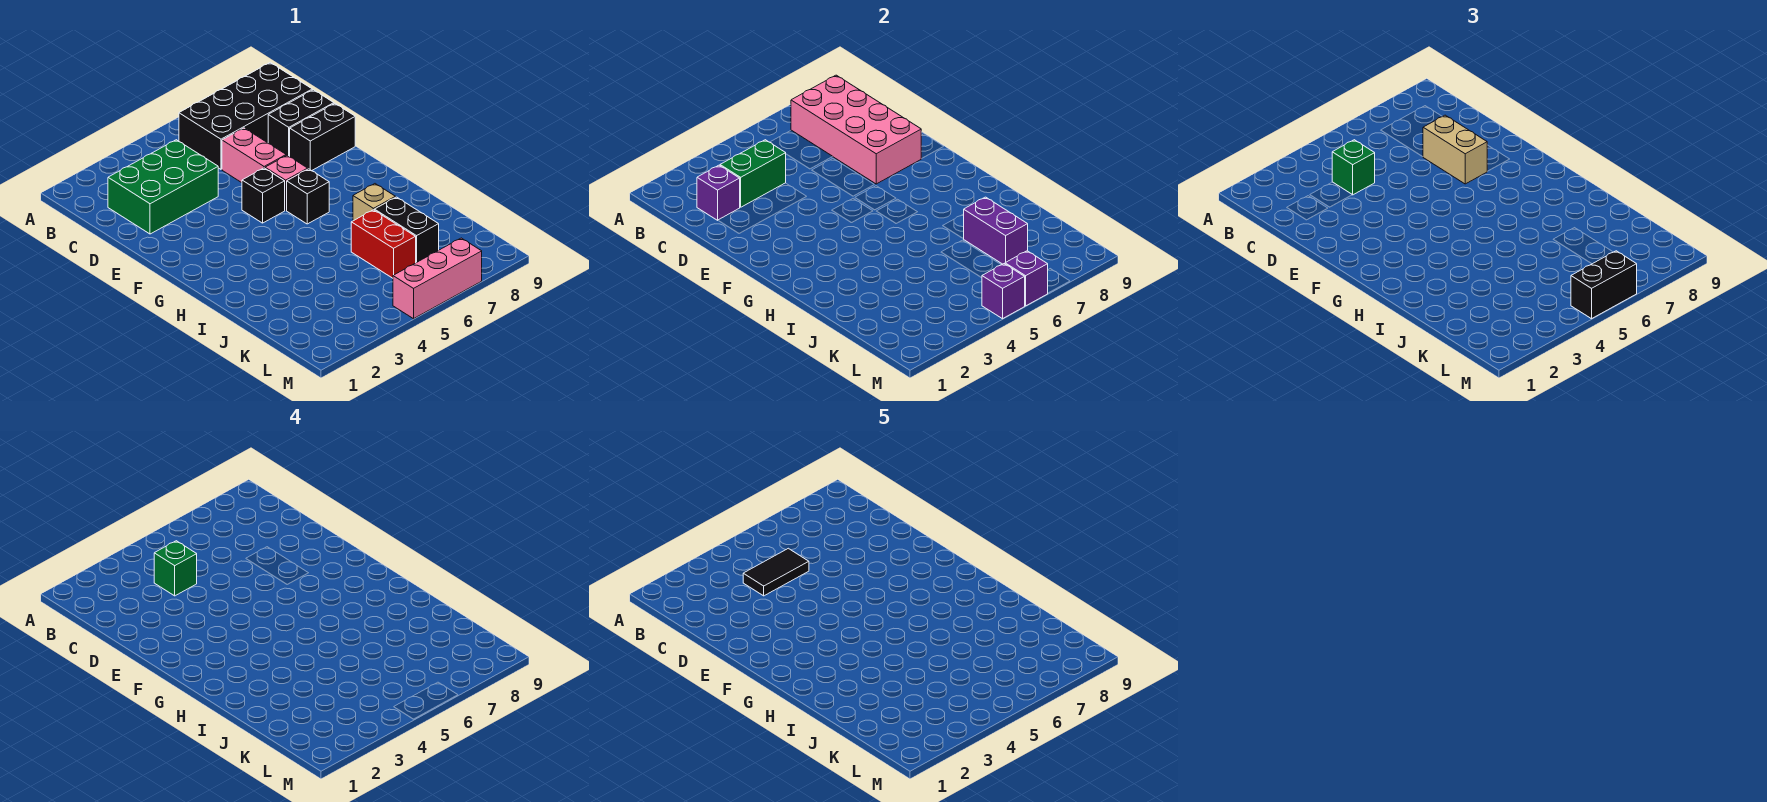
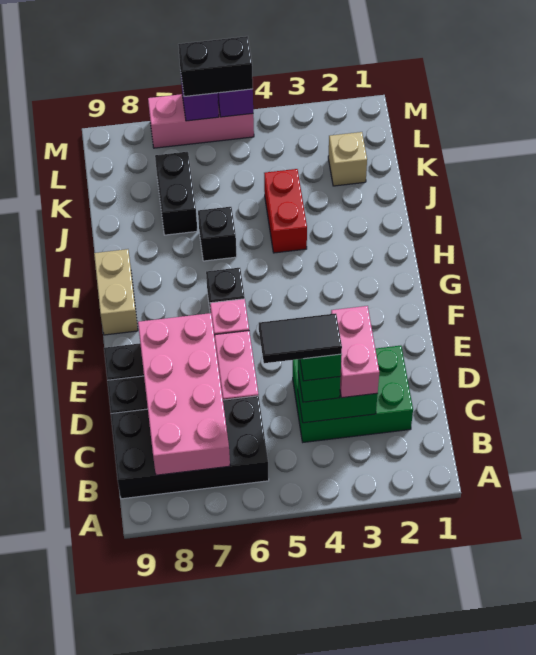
purple 1x1 brick [697,165,740,220] -> none
none -> pink 1x2 brick [331,306,379,398]
tan 1x2 brick [1423,115,1487,184] -> tan 1x2 brick moved to [94,249,138,335]
black 1x1 brick [242,168,285,223] -> black 1x1 brick moved to [198,207,237,261]
tan 1x1 brick [353,184,395,221] -> tan 1x1 brick moved to [328,132,367,186]
red 1x2 brick [351,210,416,278] -> red 1x2 brick moved to [264,169,307,253]
purple 1x2 brick [964,197,1028,264] -> none

